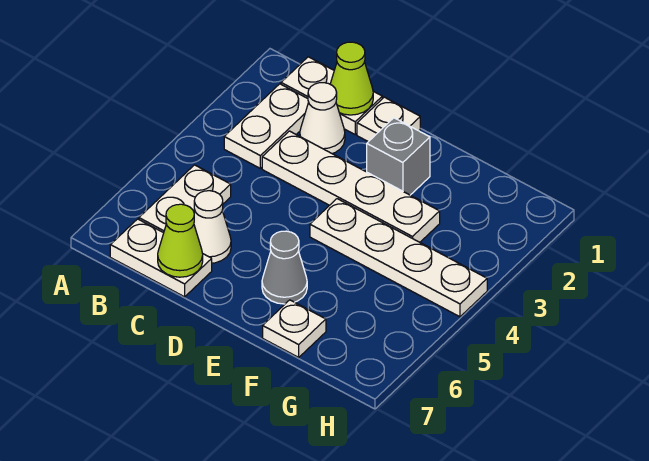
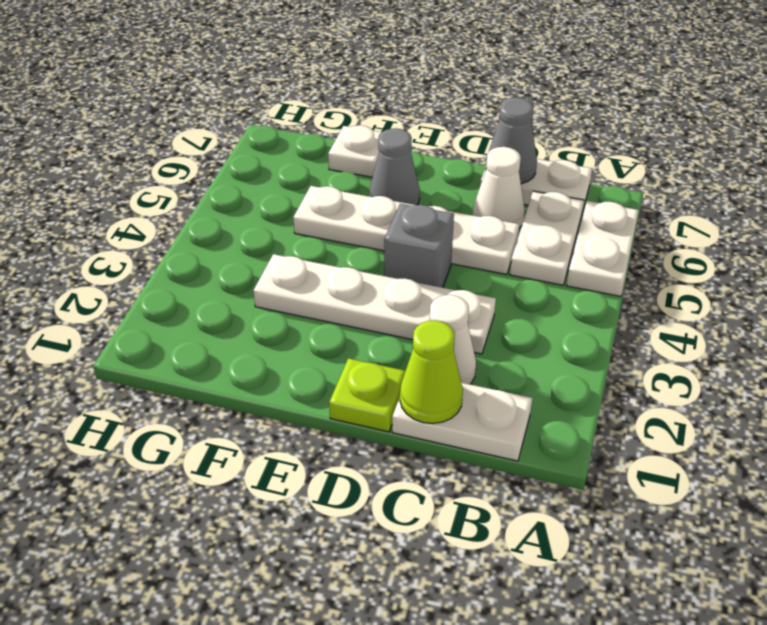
white 1x2 plate [224,84,309,168] -> white 1x2 plate moved to [566,201,639,296]
lime 1x1 cone [158,204,203,277] -> grey 1x1 cone [486,97,537,184]
white 1x1 plate [357,97,420,142] -> lime 1x1 plate [329,358,405,432]
grey 1x1 brick [367,118,430,195] -> grey 1x1 brick moved to [384,204,454,288]
white 1x4 plate [310,199,487,317] -> white 1x4 plate moved to [293,186,520,274]

